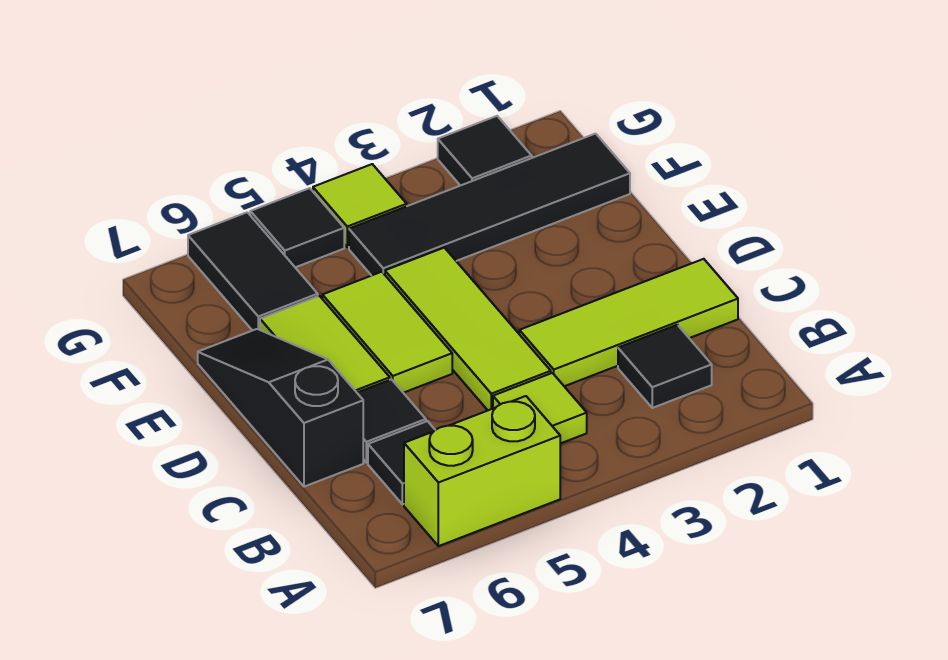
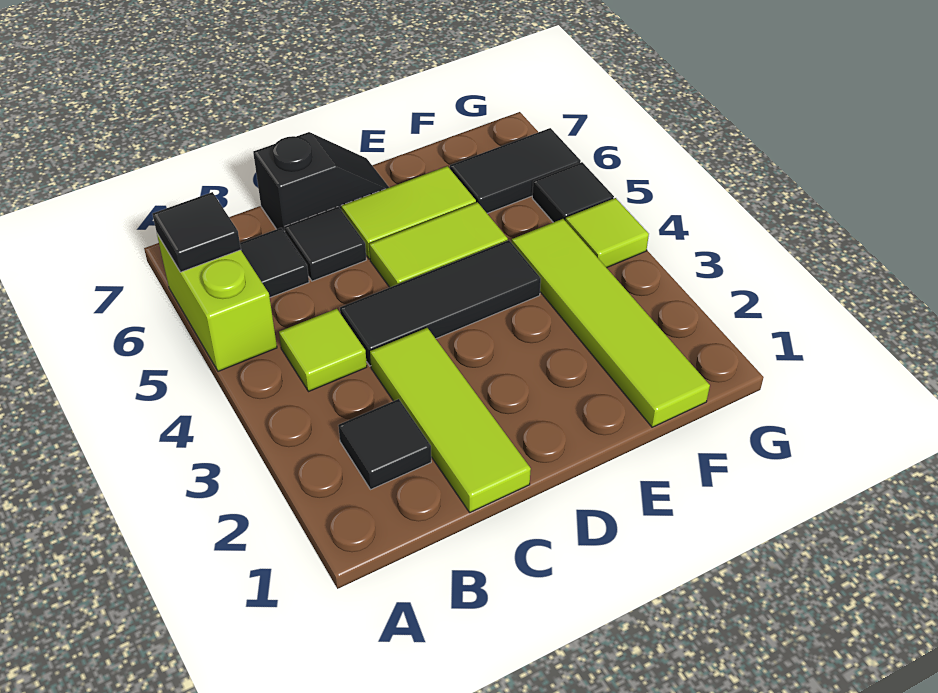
lime 1x3 tile [385,248,551,410] -> black 1x3 tile [340,240,541,366]
black 1x3 slope [198,329,363,487] -> black 1x2 slope [253,132,389,232]
black 1x4 tile [349,134,630,276] -> lime 1x4 tile [512,219,710,427]
black 1x1 tile [438,116,532,186] -> black 1x1 tile moved to [152,192,241,272]

